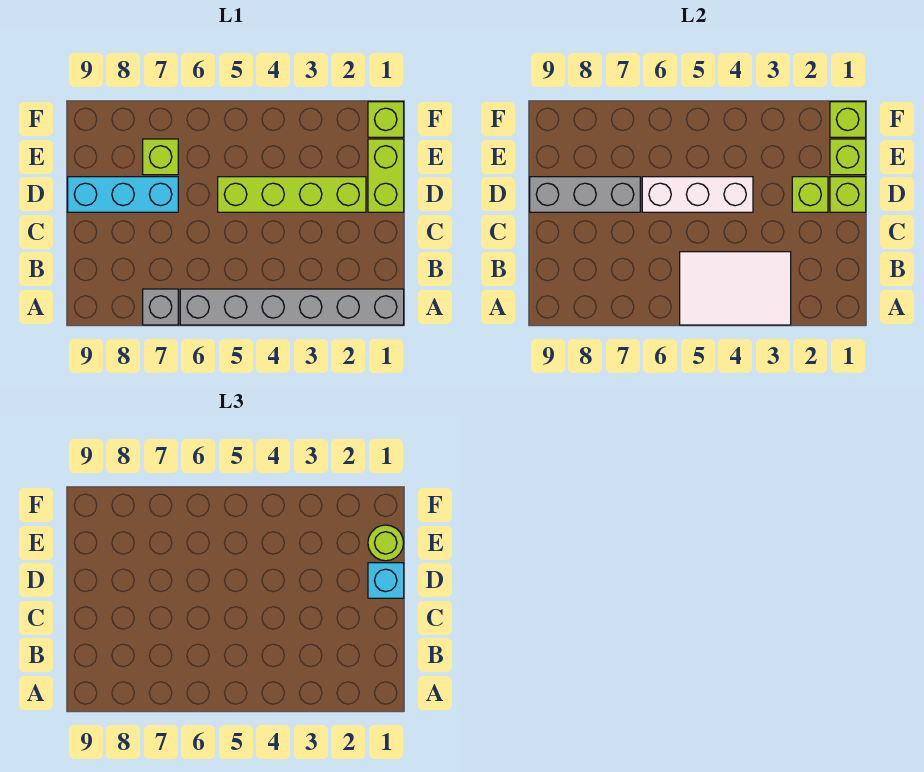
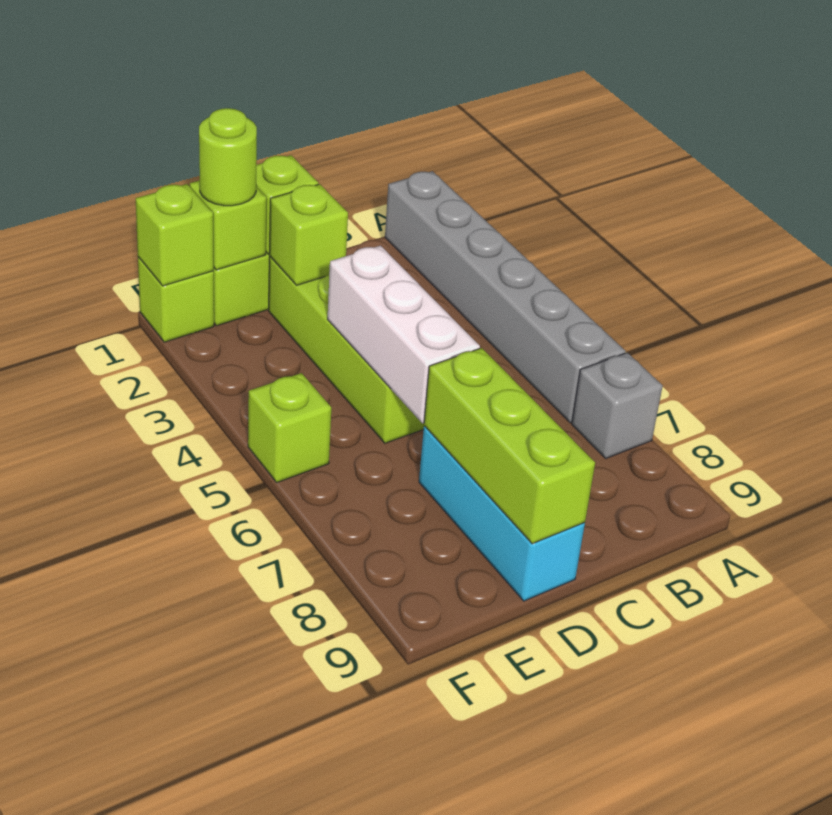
white 2x3 tile [680,252,791,325] -> none
cyan 1x1 brick [368,563,404,598] -> none
grey 1x3 brick [530,177,640,212] -> lime 1x3 brick [424,348,595,544]
lime 1x1 brick [143,139,178,175] -> lime 1x1 brick moved to [248,373,331,482]

